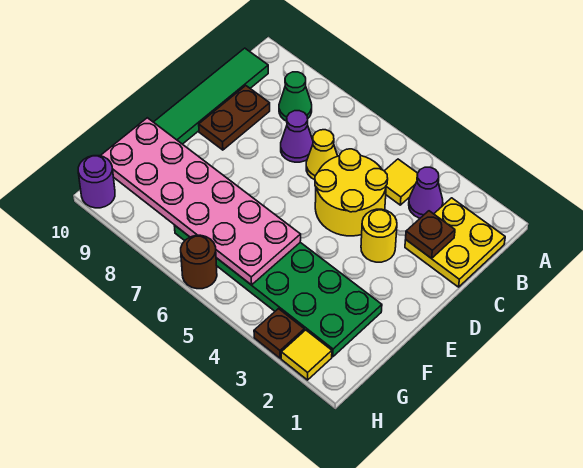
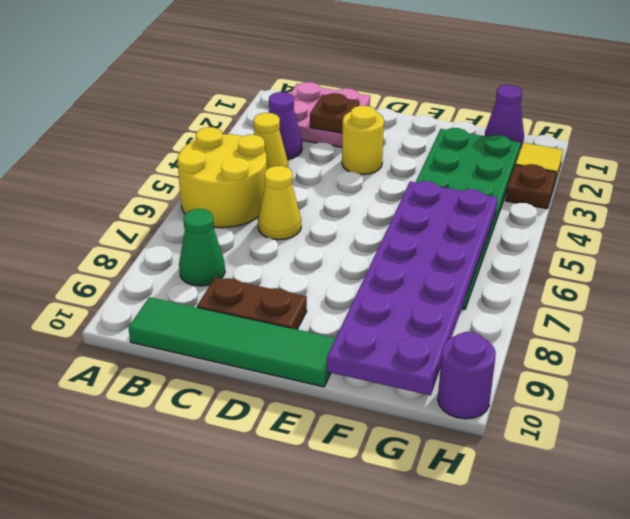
yellow 2x2 plate [405,198,505,287] -> pink 2x2 plate [290,82,370,147]
yellow 1x1 tile [385,159,418,205] -> yellow 1x1 cone [254,113,288,169]
yellow 2x2 round brick [315,149,388,236] -> yellow 2x2 round brick moved to [178,127,267,228]
purple 1x1 cone [281,111,313,162] -> purple 1x1 cone moved to [485,85,524,148]
pink 2x6 plate [100,118,301,285] -> purple 2x6 plate [327,181,498,395]
brown 1x1 round brick [181,235,217,289] -> none

